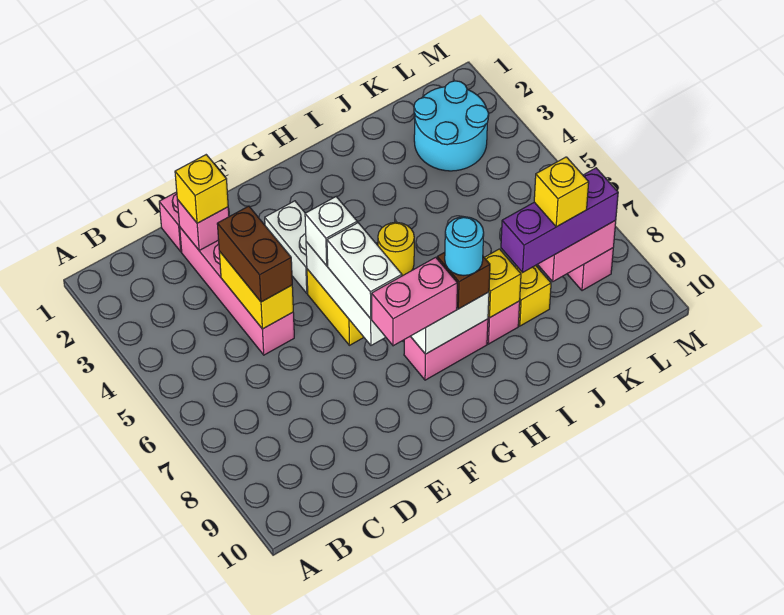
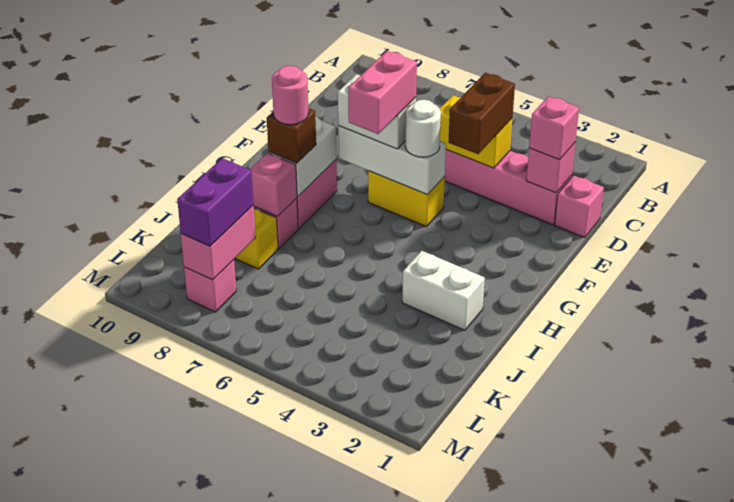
yellow 1x1 brick [175,155,228,223] -> pink 1x1 brick [529,96,579,160]
brown 1x2 brick [217,206,292,302] -> brown 1x2 brick turned to [448,73,515,154]
white 1x2 brick [265,201,308,293] -> white 1x2 brick moved to [402,251,485,330]
white 1x1 brick [305,197,357,266] -> white 1x1 round brick [405,100,441,157]
pink 1x2 brick [372,257,457,346] -> pink 1x2 brick moved to [348,51,417,134]
yellow 1x1 round brick [378,222,414,276] -> none
cyan 1x1 round brick [445,217,484,275] -> pink 1x1 round brick [272,66,309,125]
yellow 1x1 brick [484,249,521,318] -> pink 1x1 brick [250,153,297,216]
purple 1x3 brick [501,168,618,272] -> purple 1x2 brick [177,158,254,246]
cyan 2x2 round brick [414,81,489,171] -> none
yellow 1x1 brick [534,157,589,227] -> none

